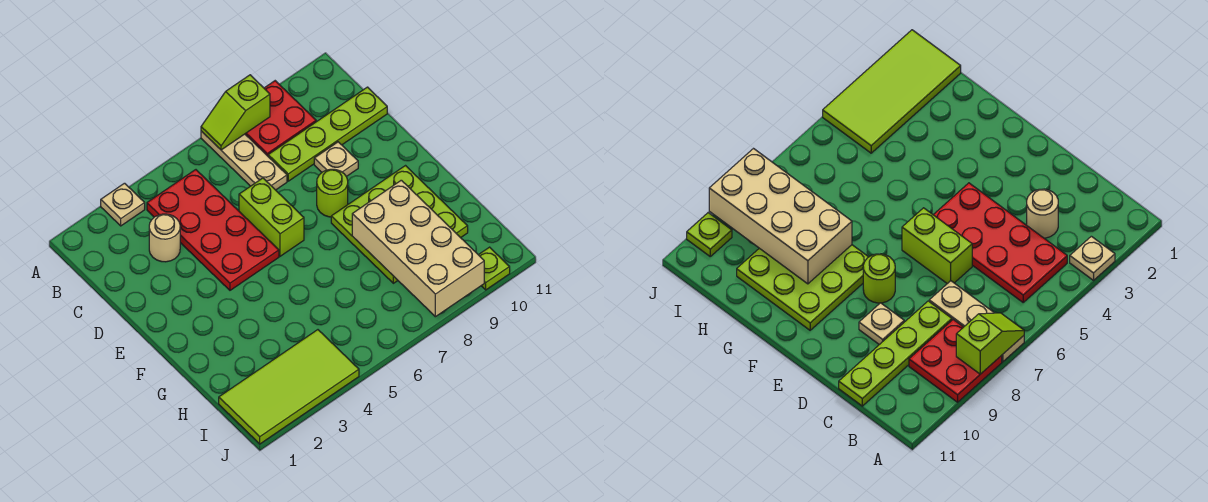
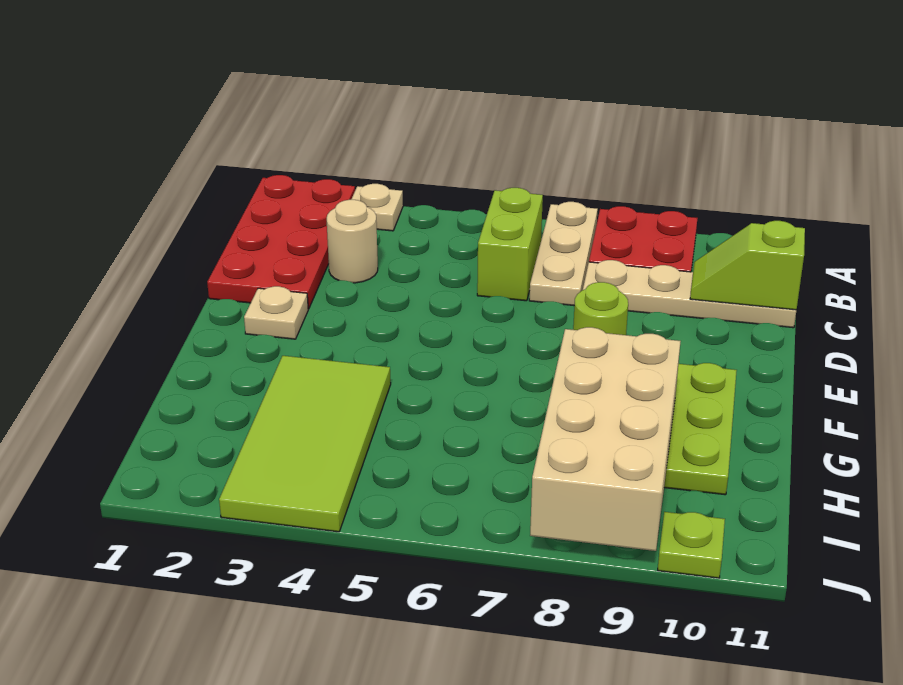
lime 1x2 slope [201,75,270,150] -> lime 1x2 slope moved to [690,221,805,310]
red 2x4 plate [147,170,279,290] -> red 2x4 plate moved to [207,175,355,309]
lime 1x4 plate [268,87,387,181] -> tan 1x4 plate [583,260,796,328]
lime 1x2 brick [239,178,304,256] -> lime 1x2 brick moved to [477,188,543,301]
tan 1x1 plate [314,142,358,177] -> tan 1x1 plate moved to [244,286,308,339]
lime 2x4 tile [219,330,359,444] -> lime 2x4 tile turned to [219,356,391,532]

